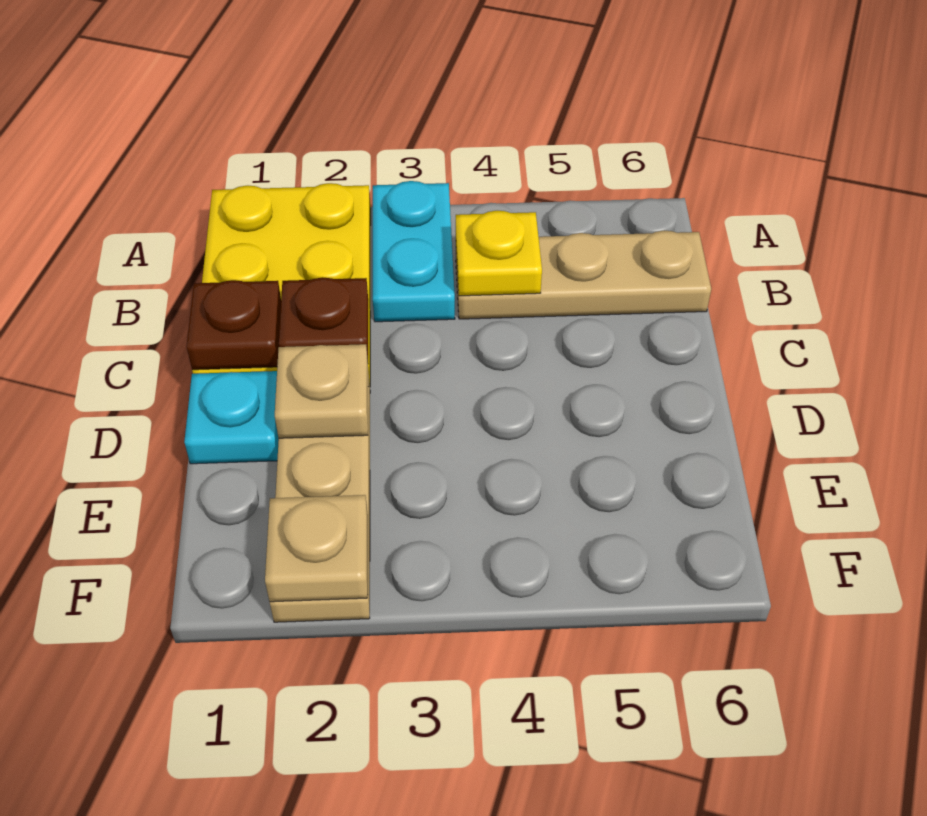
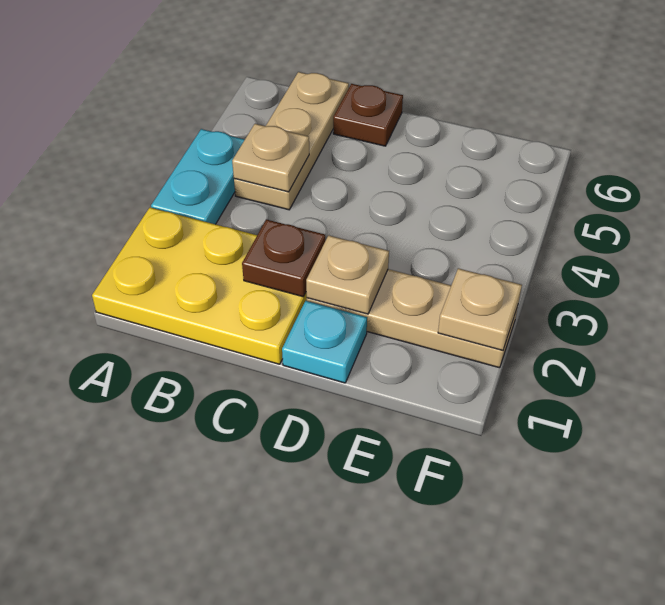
cyan 1x2 plate [373,181,455,322] -> cyan 1x2 plate turned to [151,129,245,224]
yellow 1x1 plate [456,211,542,296] -> tan 1x1 plate [232,124,309,192]
brown 1x1 plate [186,280,281,370] -> brown 1x1 plate moved to [333,84,403,146]

